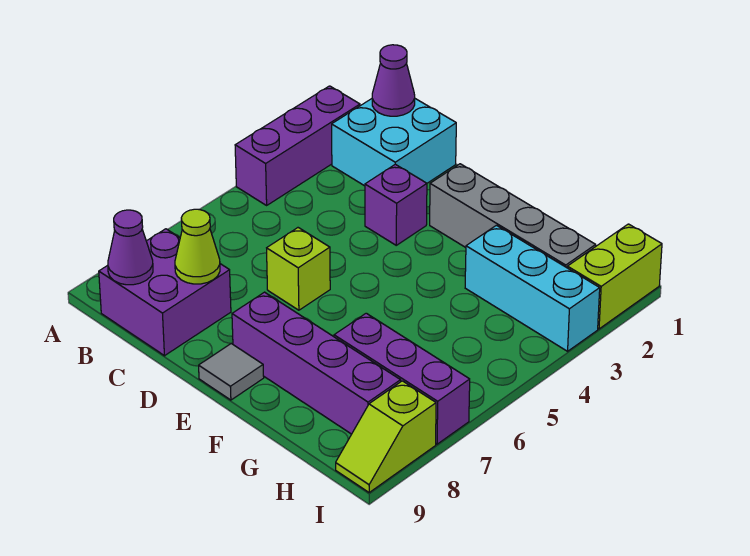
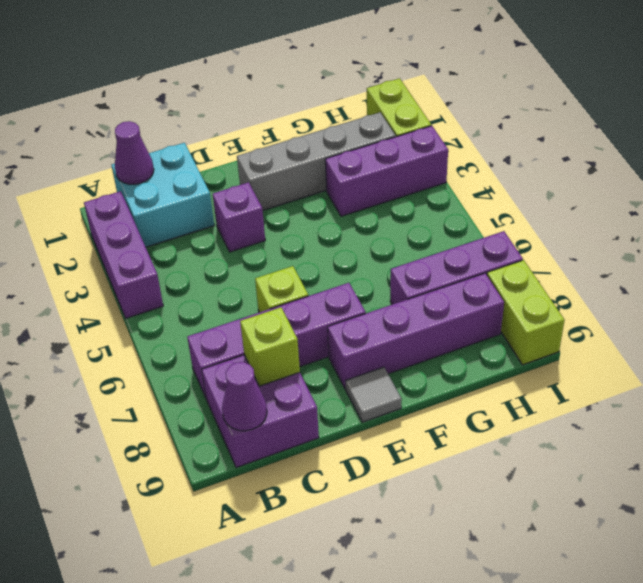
none -> purple 1x4 brick [187,283,366,398]
lime 1x1 cone [175,209,220,284] -> lime 1x1 brick [240,307,300,386]
cyan 1x3 brick [465,225,600,351] -> purple 1x3 brick [325,126,448,216]
lime 1x2 slope [336,381,436,492] -> lime 1x2 brick [487,260,564,365]

